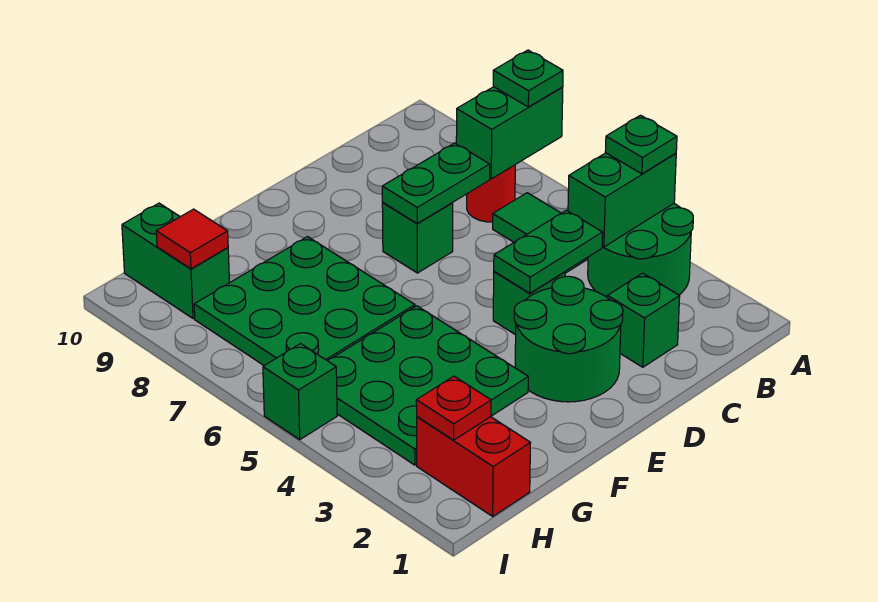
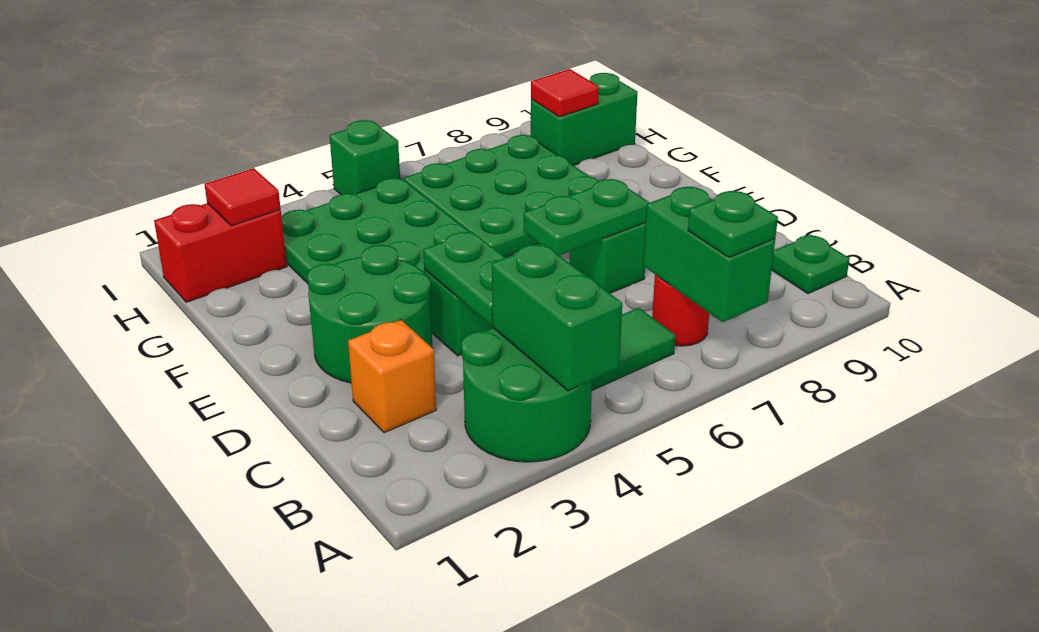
green 1x1 plate [605,115,677,174] -> green 1x1 plate moved to [772,235,850,294]
green 1x1 brick [607,273,680,367] -> orange 1x1 brick [348,320,436,433]
green 1x2 plate [382,143,490,223] -> green 1x2 plate turned to [524,179,649,256]
red 1x1 plate [416,376,491,440] -> red 1x1 tile [205,168,281,226]

